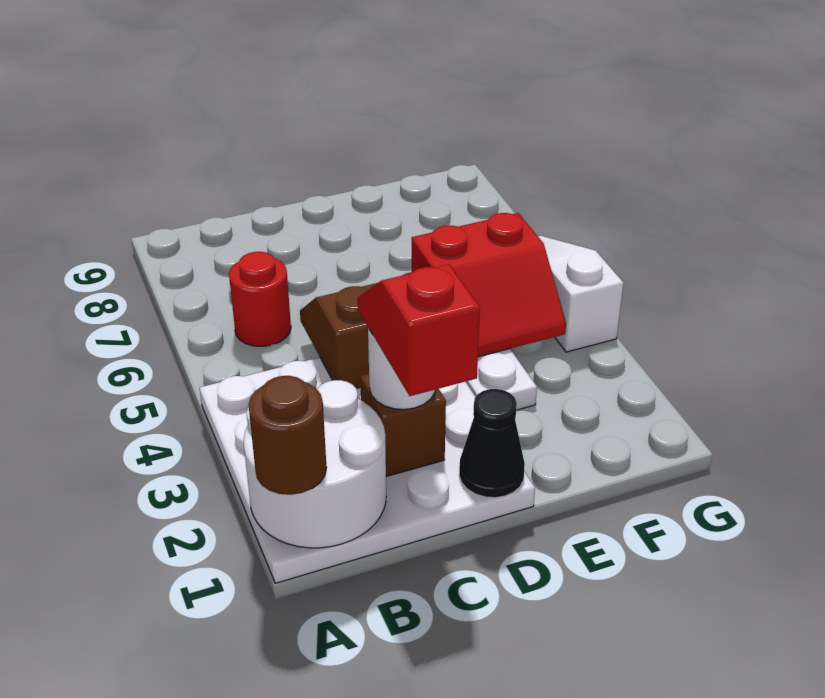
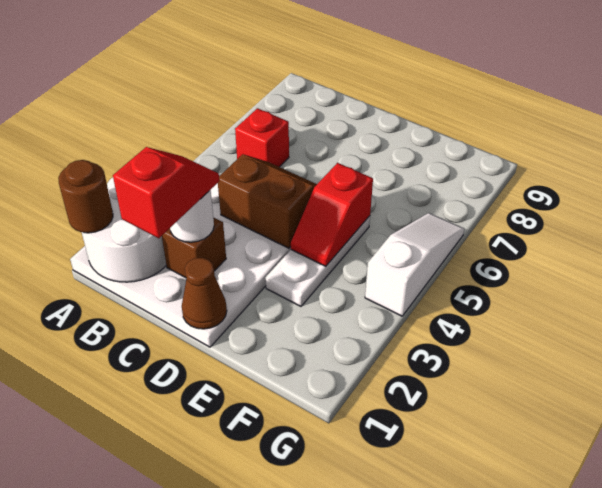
red 1x1 round brick [229,252,291,346] -> red 1x1 brick [235,108,289,167]
black 1x1 cone [459,389,525,498] -> brown 1x1 cone [182,257,227,329]
red 2x2 slope [412,213,566,357] -> red 1x2 slope [291,163,373,266]

